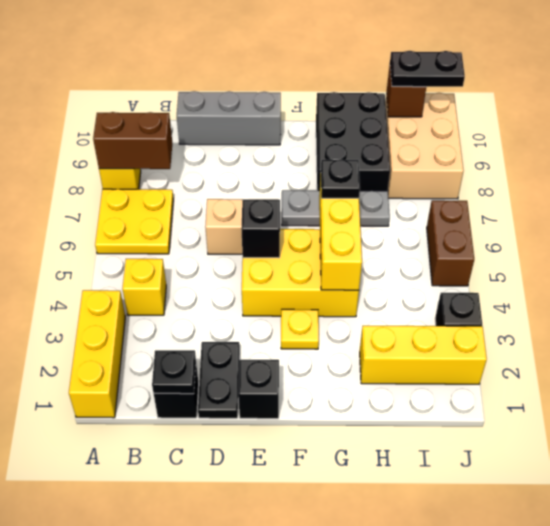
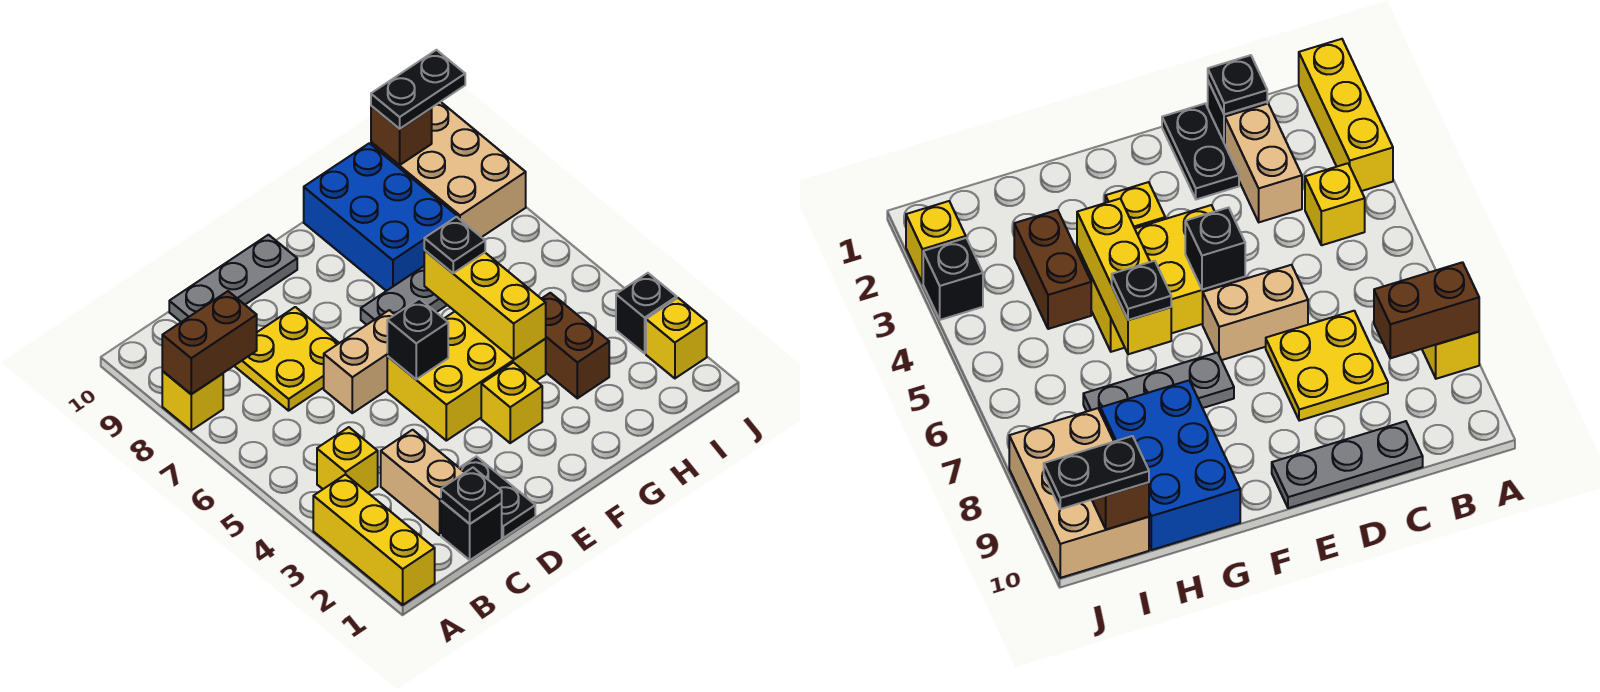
yellow 2x2 plate [95,189,173,254] -> yellow 2x2 plate moved to [235,307,339,411]
none -> tan 1x2 brick [381,430,465,535]
grey 1x3 brick [177,91,281,145] -> grey 1x3 plate [169,235,297,322]
black 1x1 brick [238,360,279,419] -> none
yellow 1x1 plate [281,309,319,349] -> yellow 1x1 brick [481,363,542,443]
black 2x3 brick [316,92,390,191] -> blue 2x3 brick [304,143,458,291]
yellow 1x3 brick [360,326,487,384] -> yellow 1x1 brick [646,298,707,378]
brown 1x2 brick [427,200,474,286] -> brown 1x2 brick moved to [542,293,609,398]

